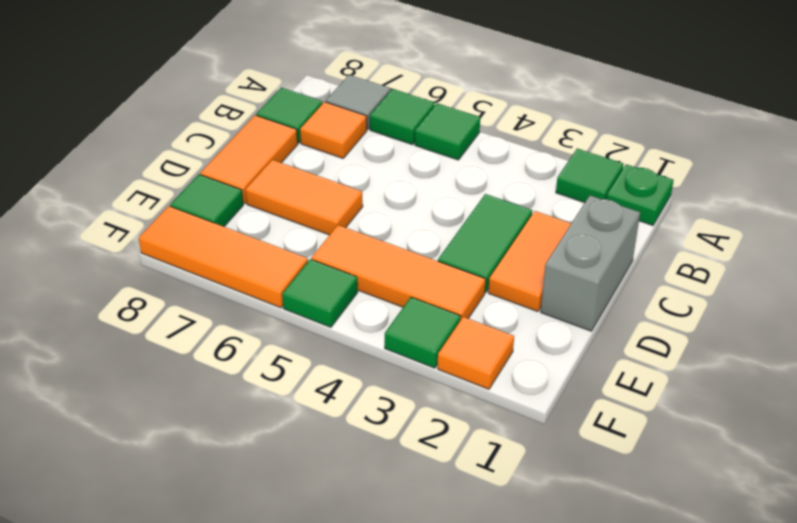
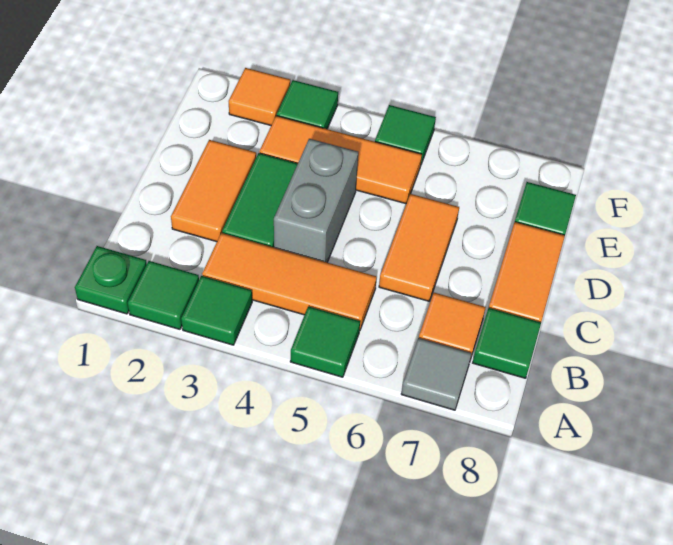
green 1x1 tile [370,89,435,145] -> green 1x1 tile moved to [181,276,252,345]
grey 1x2 brick [541,195,640,331] -> grey 1x2 brick moved to [274,139,358,262]
orange 1x2 tile [245,160,363,235] -> orange 1x2 tile turned to [379,194,459,301]
orange 1x3 tile [139,206,308,308] -> orange 1x3 tile moved to [202,233,377,331]

